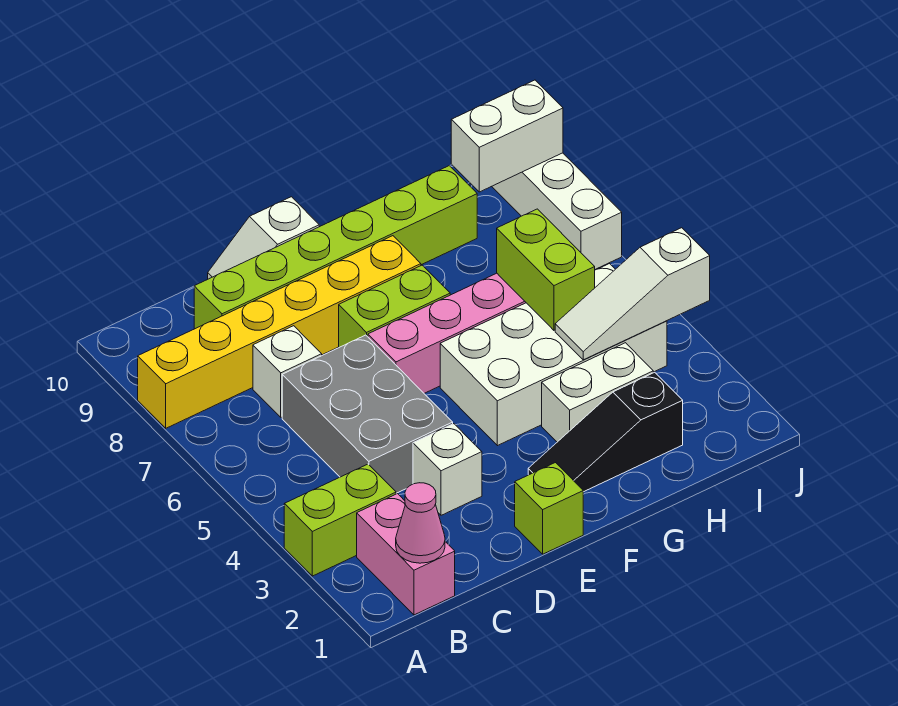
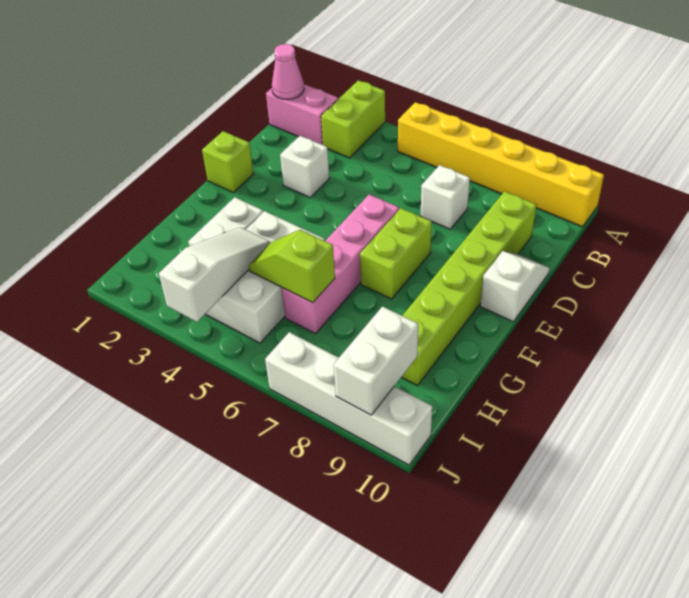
yellow 1x6 brick [138,236,421,428] -> yellow 1x6 brick turned to [398,102,604,227]
grey 2x3 brick [282,335,453,493] -> none
black 1x3 slope [528,372,683,492] -> none
white 2x4 brick [440,264,667,446] -> white 2x3 brick [205,211,325,343]
lime 1x2 brick [497,209,595,330] -> lime 1x2 slope [249,230,335,303]

